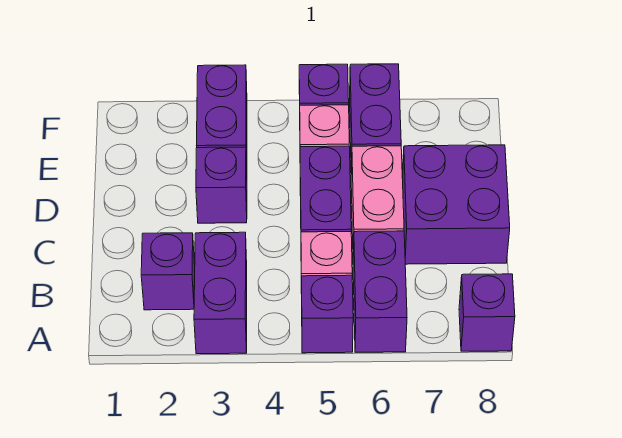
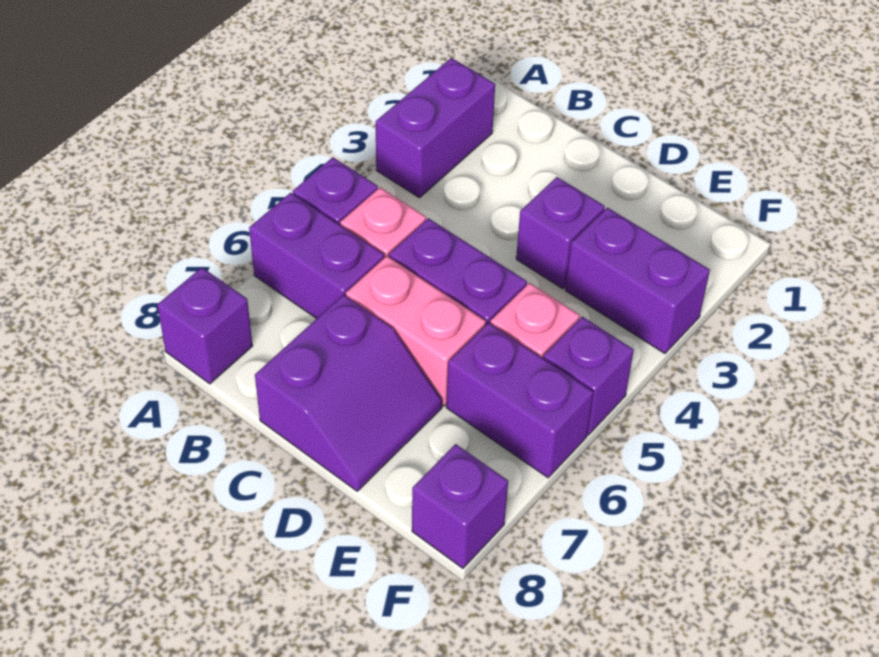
purple 1x2 brick [194,232,247,354] -> purple 1x2 brick turned to [376,58,495,198]
purple 1x1 brick [141,233,195,310] -> purple 1x1 brick moved to [412,444,508,568]
purple 2x2 brick [402,145,510,264] -> purple 2x2 slope [255,295,442,491]

